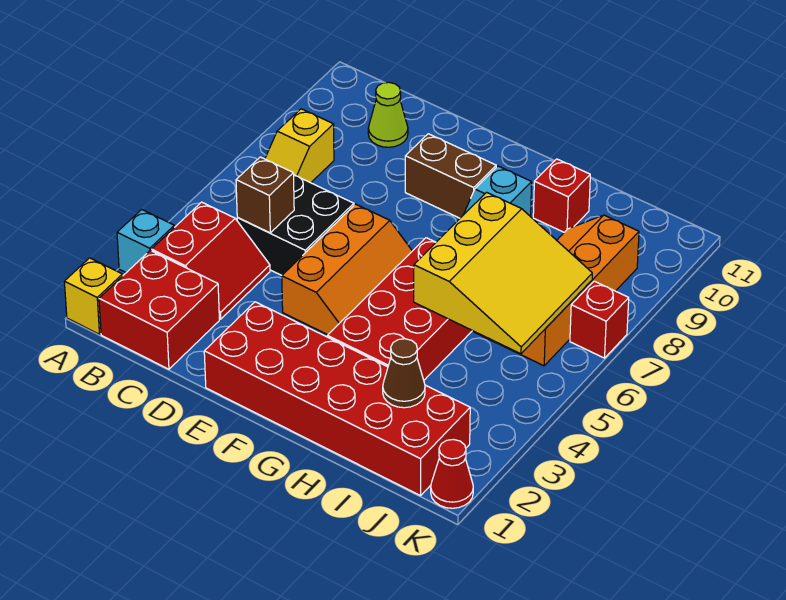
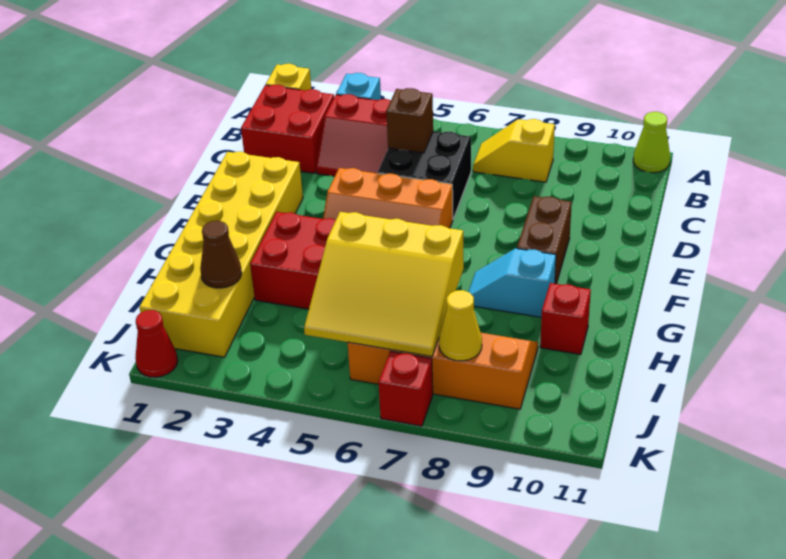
lime 1x1 cone [368,82,408,147] -> lime 1x1 cone moved to [633,112,670,173]
red 2x6 brick [204,302,470,496] -> yellow 2x6 brick [139,152,303,357]
none -> yellow 1x1 cone [439,290,482,361]

